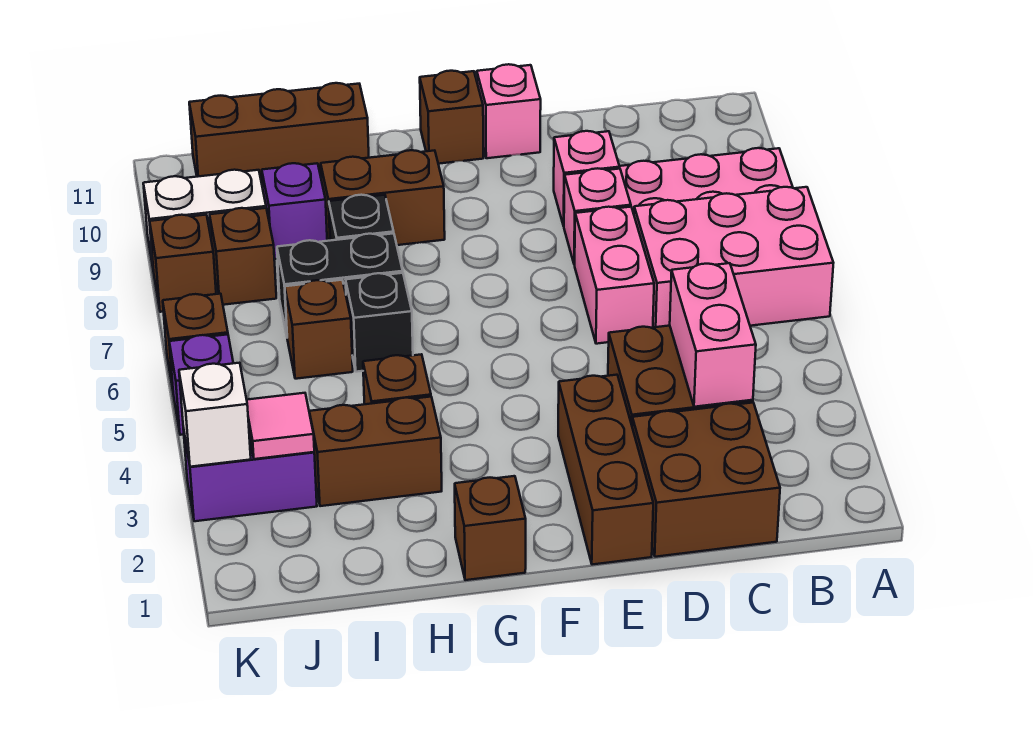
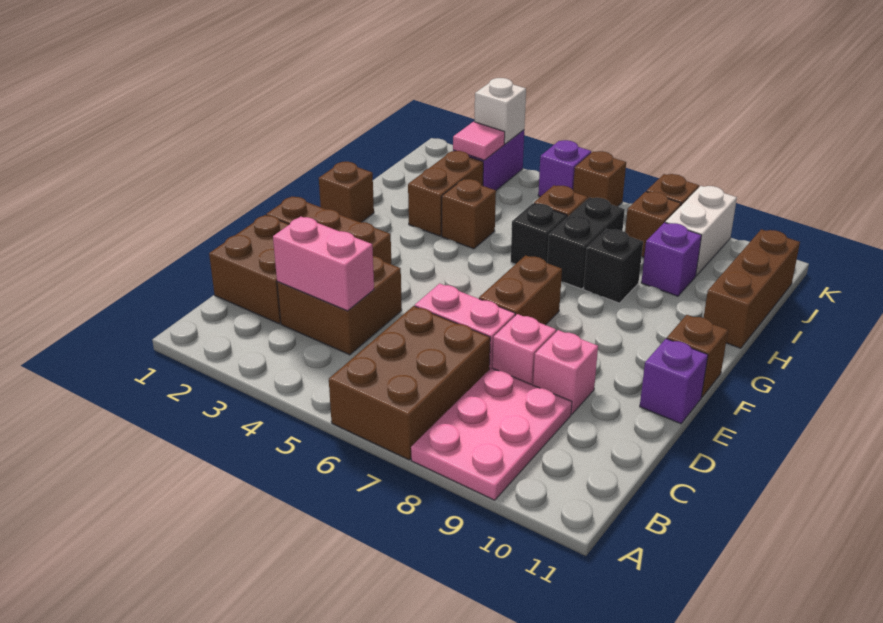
pink 2x3 brick [634,187,833,327] -> brown 2x3 brick [329,306,490,460]
pink 1x1 brick [477,64,541,158] -> purple 1x1 brick [640,339,708,424]
brown 1x2 brick [321,150,445,245] -> brown 1x2 brick moved to [479,255,562,325]

